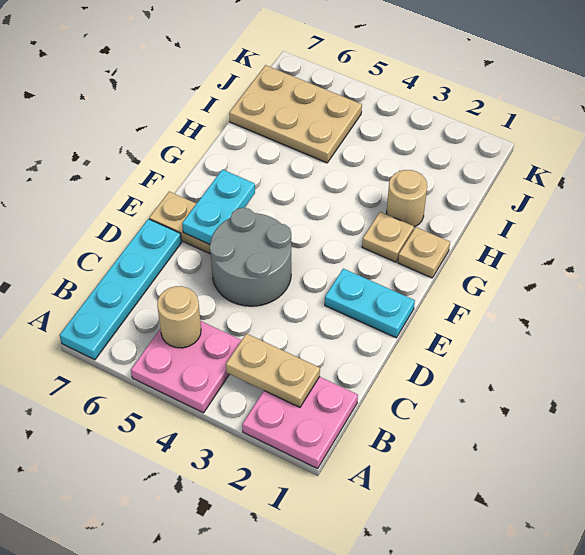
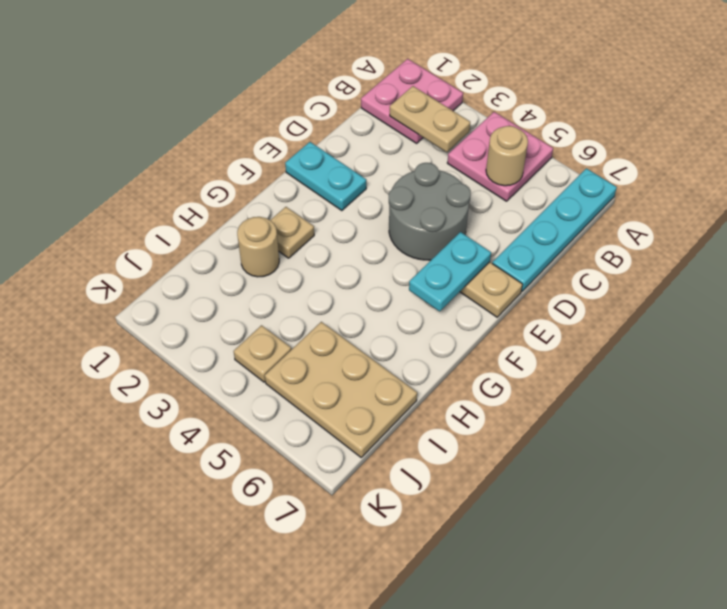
tan 1x1 plate [398,227,450,278] -> tan 1x1 plate moved to [234,325,291,382]

